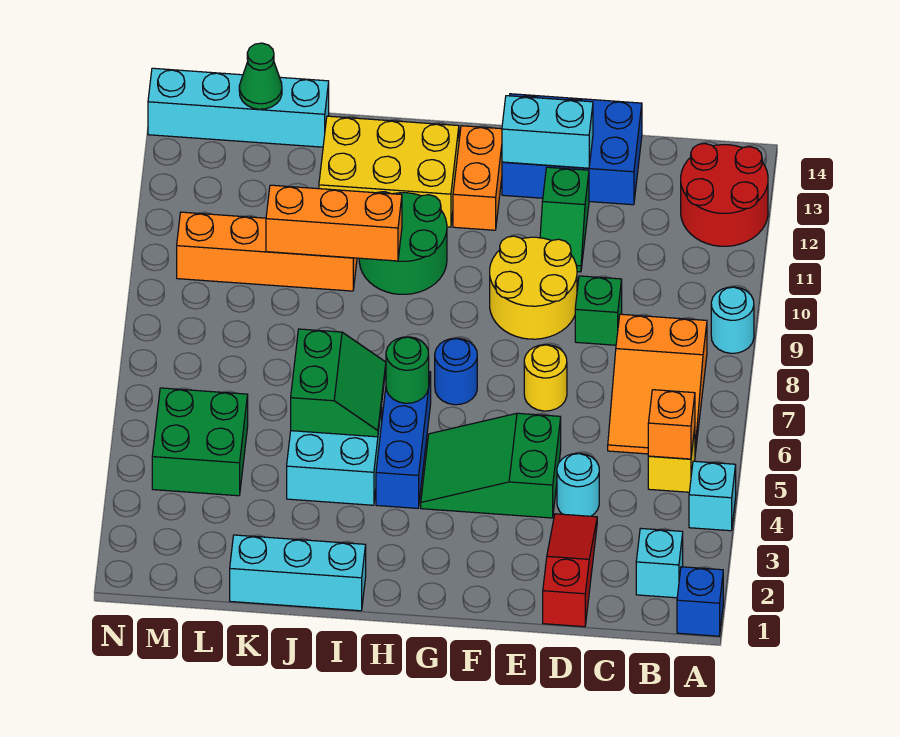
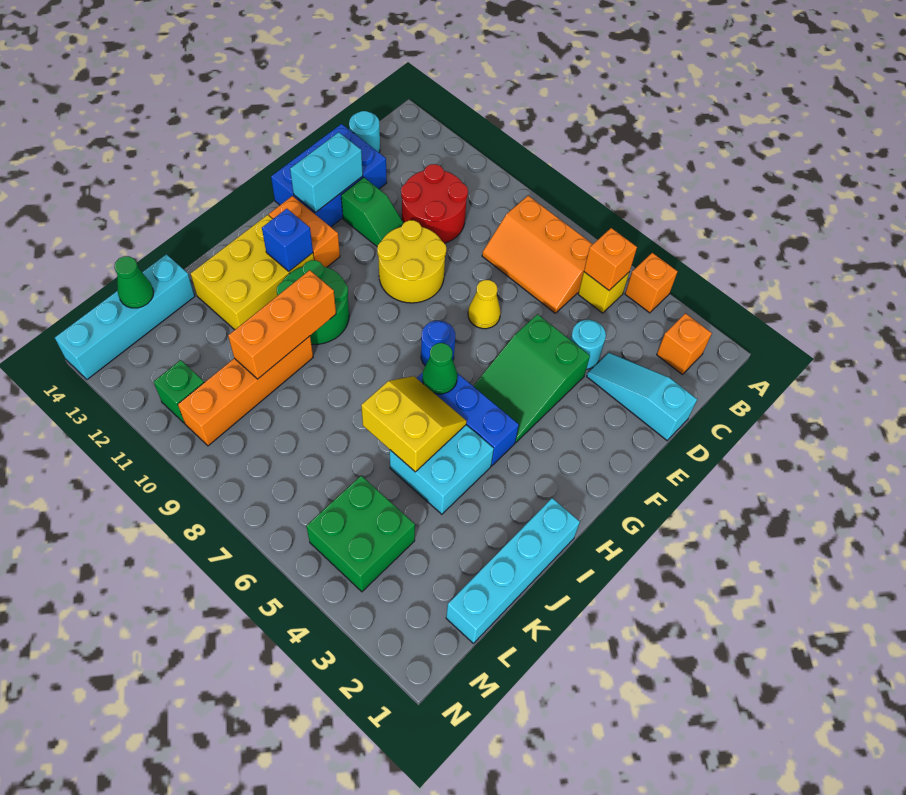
blue 1x1 brick [677,567,723,636] -> blue 1x1 brick moved to [262,209,313,271]
cyan 1x1 brick [689,461,736,531] -> orange 1x1 brick [625,253,678,313]
cyan 1x1 round brick [711,287,754,353] -> cyan 1x1 round brick moved to [349,111,380,152]
red 2x2 round brick [681,144,768,246] -> red 2x2 round brick moved to [401,164,468,243]
cyan 1x1 brick [636,528,683,598] -> orange 1x1 brick [657,313,712,375]
orange 2x3 slope [608,314,707,454] -> orange 2x3 slope turned to [482,196,593,313]
red 1x3 slope [543,514,597,627] -> cyan 1x3 slope [587,353,697,441]
green 1x1 brick [575,276,622,345] -> green 1x1 brick moved to [154,360,204,423]
yellow 1x1 round brick [524,345,567,411] -> yellow 1x1 cone [468,280,500,329]
green 1x1 round brick [386,337,429,403] -> green 1x1 cone [423,343,457,394]
cyan 1x3 brick [230,535,366,611] -> cyan 1x4 brick [446,498,580,643]
green 2x2 slope [291,329,386,437] -> yellow 2x2 slope [361,376,467,472]

